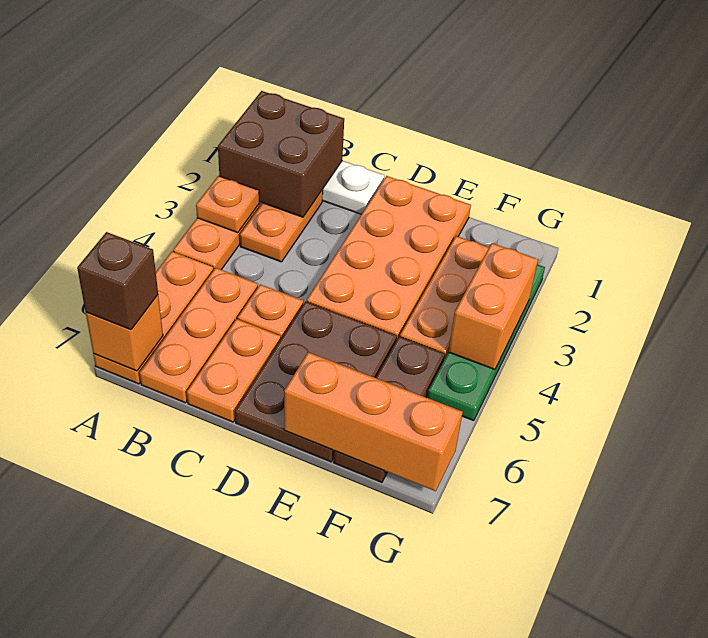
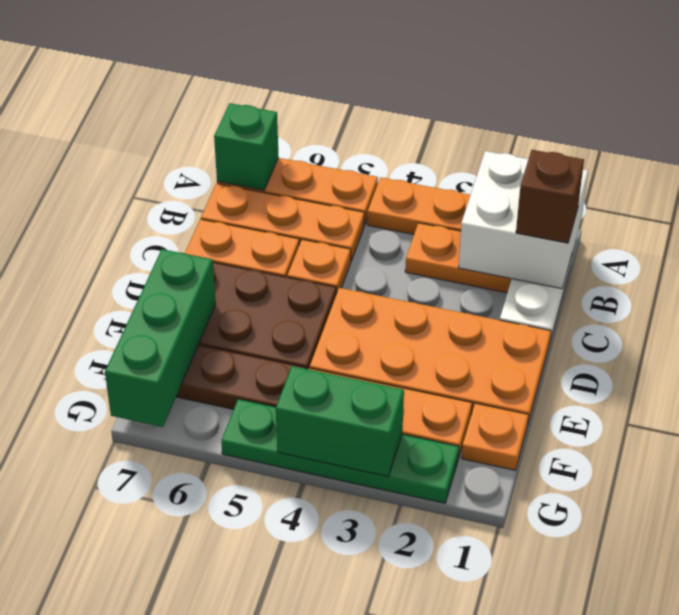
brown 2x2 brick [218,91,344,217] -> white 2x2 brick [458,151,588,289]
orange 1x1 plate [196,176,259,233] -> orange 1x1 plate moved to [462,403,528,470]
orange 1x1 brick [86,295,163,371] -> green 1x1 brick [214,103,279,190]
brown 1x1 brick [77,232,158,330] -> brown 1x1 brick moved to [516,150,584,243]
orange 1x3 brick [284,352,463,491] -> green 1x3 brick [105,249,216,427]
orange 1x2 brick [448,243,538,369] -> green 1x2 brick [276,366,404,476]

